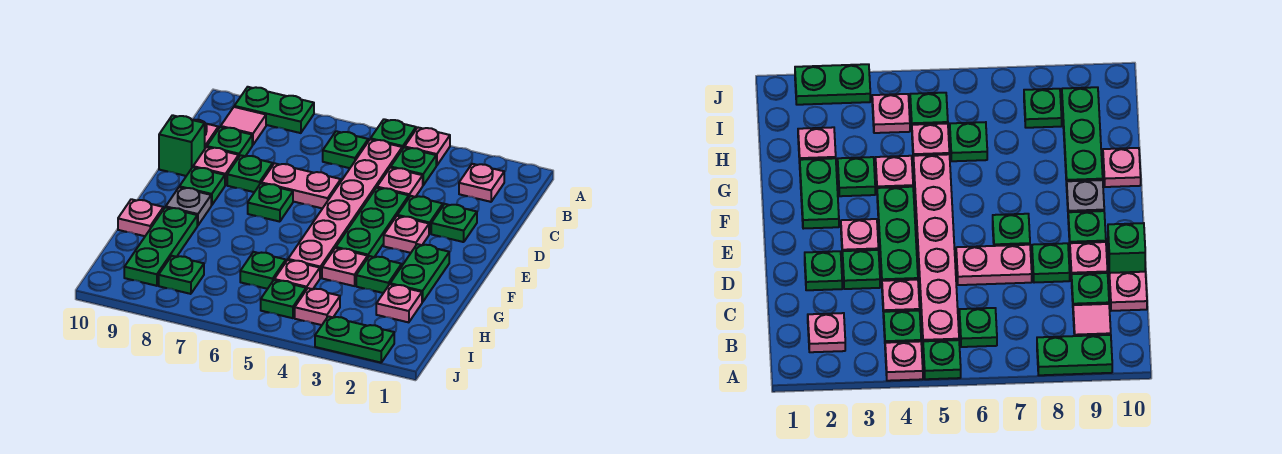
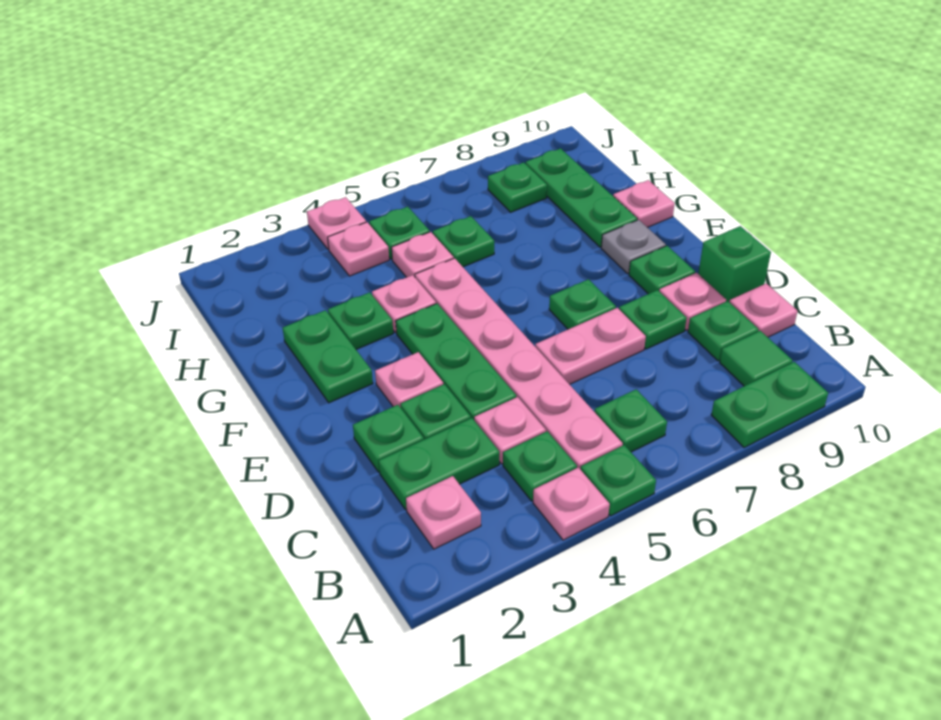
pink 1x1 tile [221,107,266,145] -> green 1x1 tile [720,331,793,386]
pink 1x1 plate [376,284,422,322] -> pink 1x1 plate moved to [307,197,366,250]
green 1x2 plate [315,316,394,363] -> green 1x2 plate moved to [379,418,499,510]

